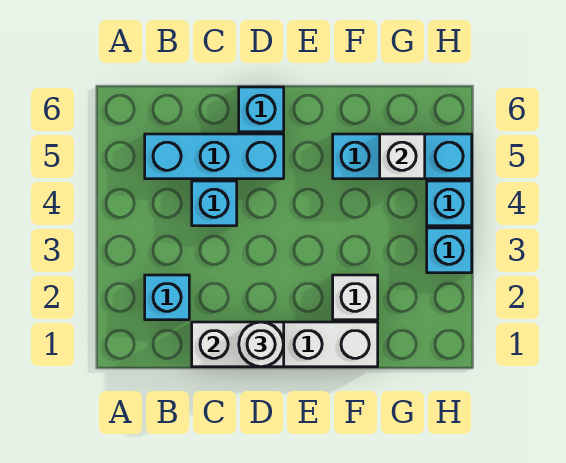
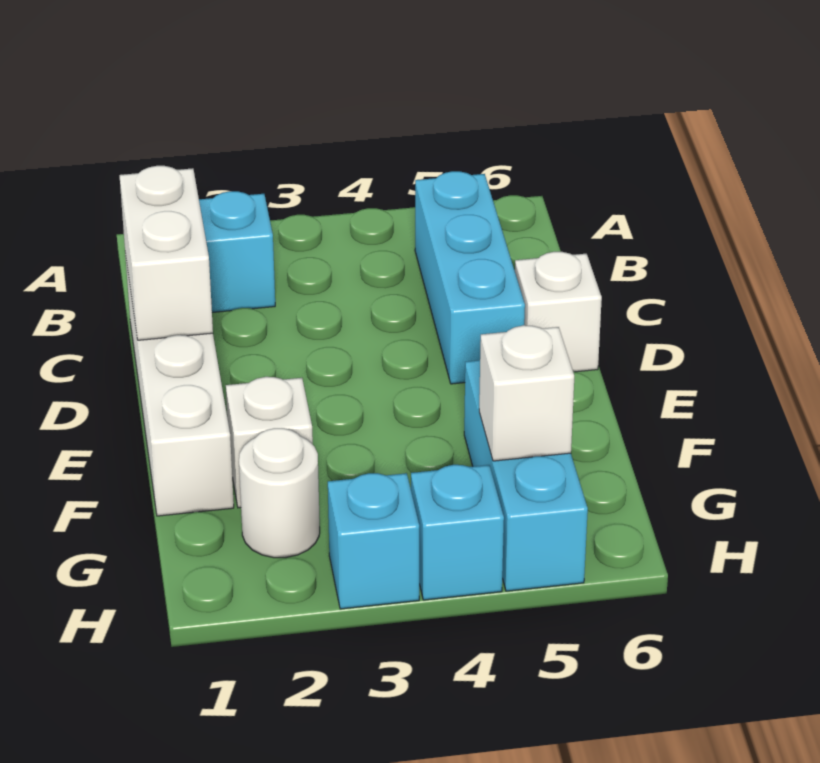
cyan 1x1 brick [192,181,237,226] -> none
white 1x1 round brick [239,322,283,367] -> white 1x1 round brick moved to [239,428,320,558]
cyan 1x1 brick [239,87,284,132] -> white 1x1 brick [515,252,602,372]

